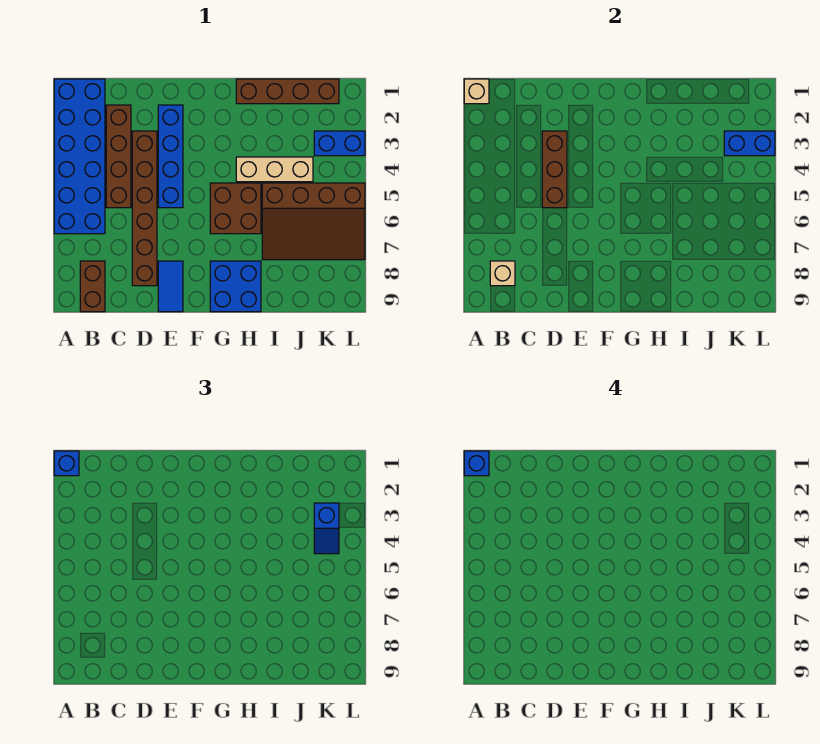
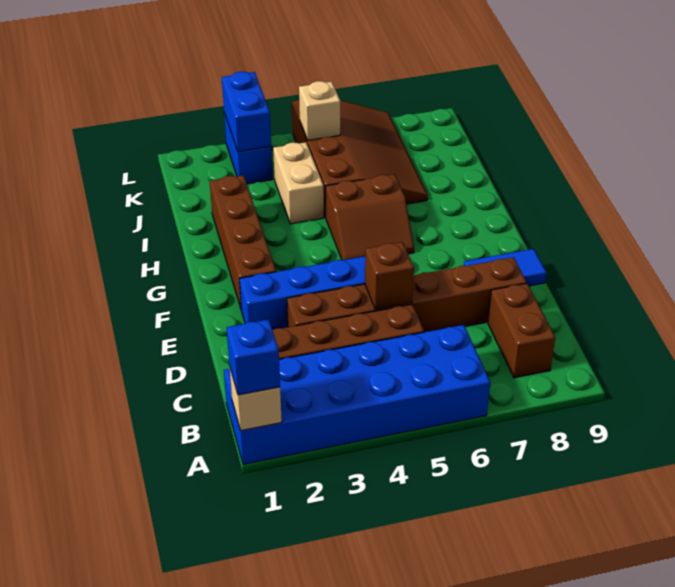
blue 1x1 brick [464,451,489,476] -> none
brown 1x2 brick [80,261,105,312] -> brown 1x2 brick turned to [488,283,555,378]
tan 1x1 brick [490,261,515,286] -> tan 1x1 brick moved to [299,81,340,140]
brown 1x3 brick [542,131,567,208] -> brown 1x1 brick [365,242,414,309]
brown 2x2 brick [210,183,261,234] -> brown 2x2 slope [326,174,414,260]
blue 2x2 brick [210,261,261,312] -> none
brown 1x4 brick [236,79,339,104] -> brown 1x4 brick moved to [210,175,276,308]
tan 1x3 brick [236,157,313,182] -> tan 1x2 brick [273,142,324,224]
blue 1x2 slope [314,503,339,554] -> none

